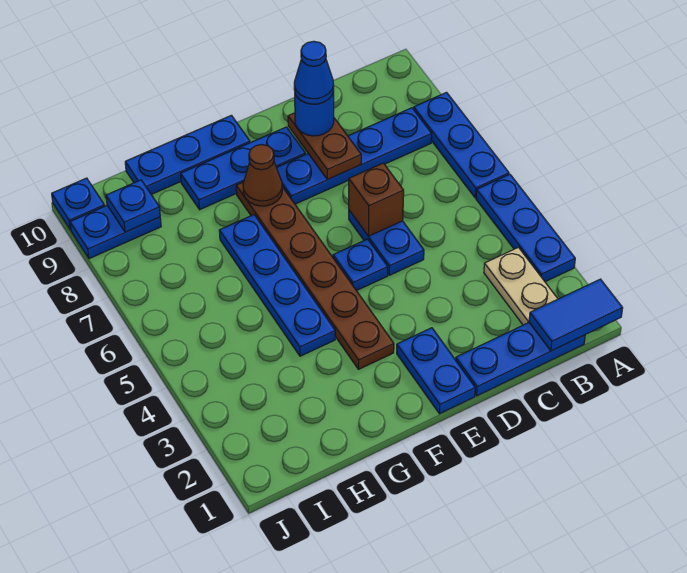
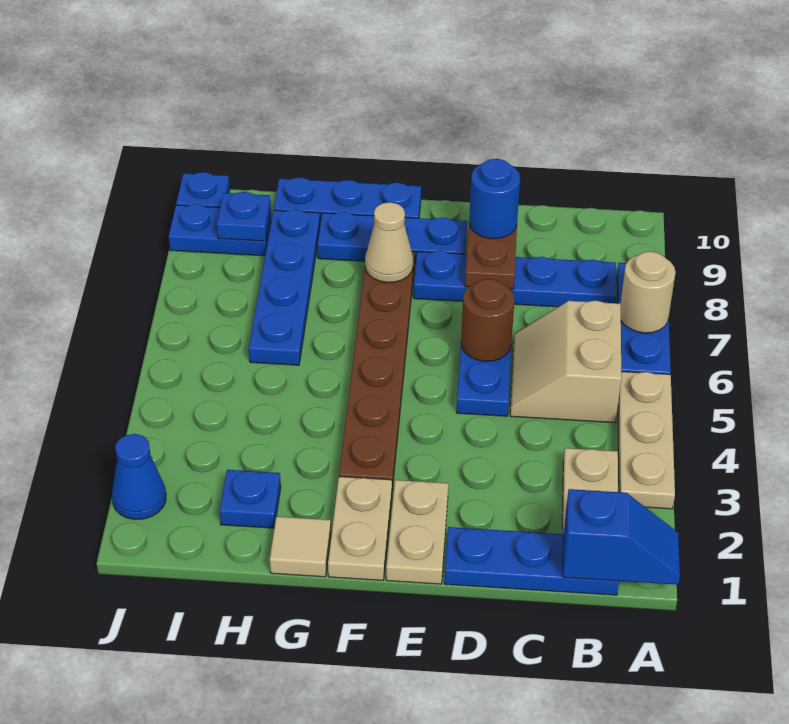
blue 1x2 tile [529,279,623,351] -> blue 1x2 slope [563,489,680,585]
blue 1x3 plate [476,174,575,282] -> tan 1x3 plate [618,372,675,509]
none -> tan 1x1 round brick [621,252,676,333]
none -> tan 2x2 slope [510,301,621,423]
brown 1x1 brick [349,163,404,236] -> brown 1x1 round brick [461,279,514,361]
blue 1x1 cone [294,41,334,104] -> blue 1x1 cone moved to [112,434,166,520]
blue 1x2 plate [397,328,475,414] -> tan 1x2 plate [386,480,448,584]
blue 1x1 plate [333,239,388,291] -> blue 1x1 plate moved to [220,470,281,528]
none -> tan 1x2 plate [328,477,392,580]
brown 1x1 cone [243,145,282,206] -> tan 1x1 cone [365,202,413,282]
none -> tan 1x1 tile [270,516,331,577]
blue 1x4 plate [219,215,335,356] -> blue 1x4 plate moved to [249,209,320,365]

